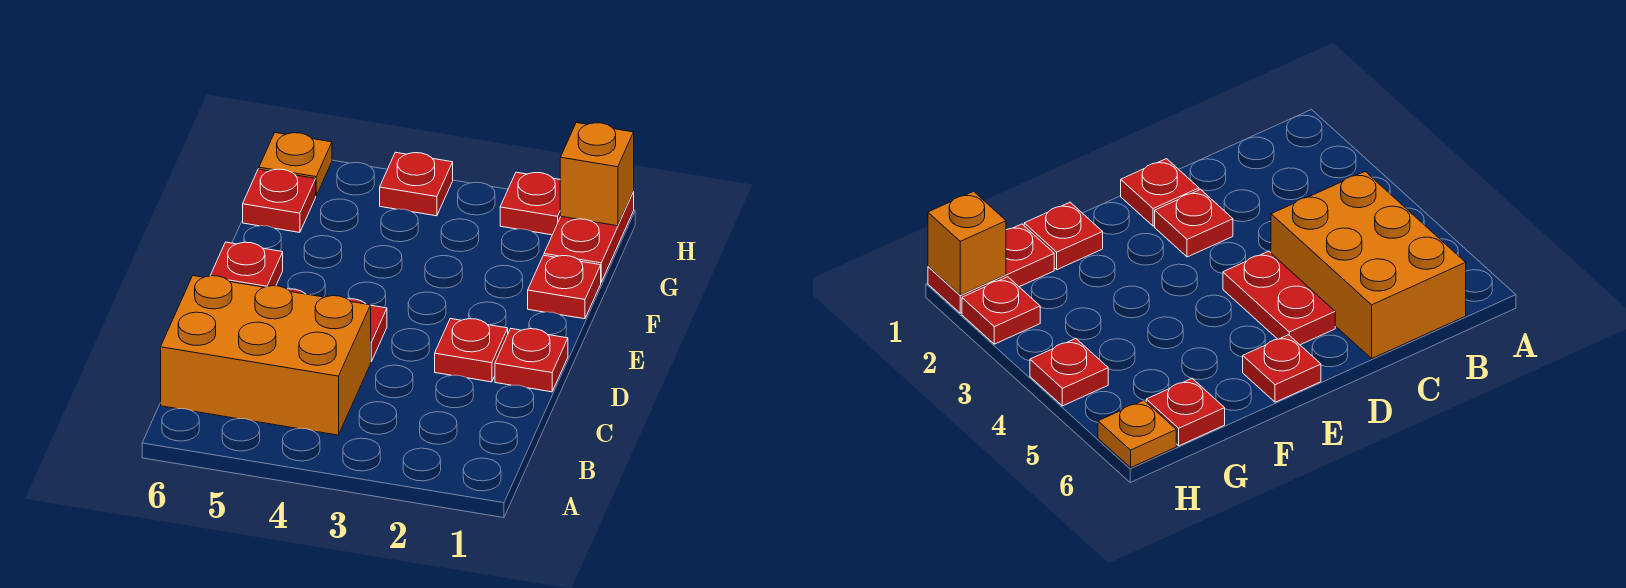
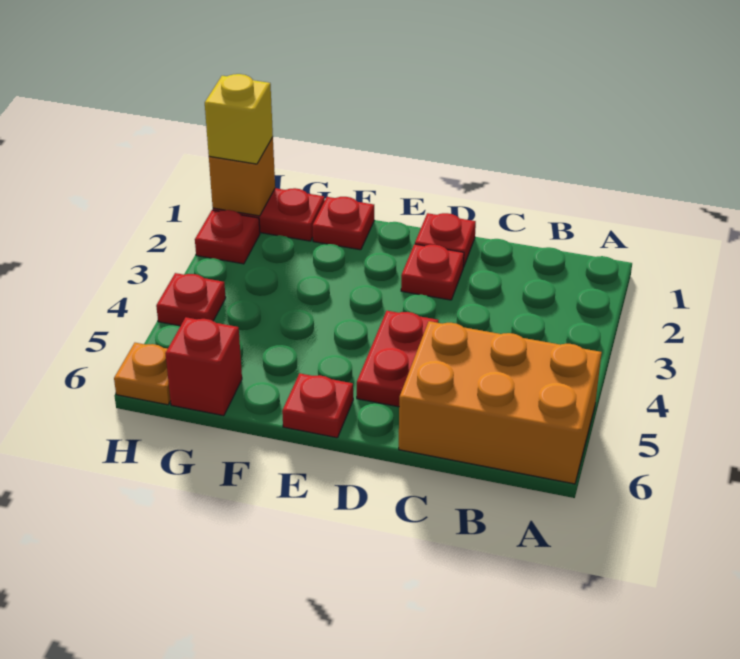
orange 2x3 brick [161,276,371,435] -> orange 2x3 brick turned to [399,321,602,484]
red 1x1 plate [243,169,316,232] -> red 1x1 brick [165,317,242,416]
none -> yellow 1x1 brick [205,74,273,164]

